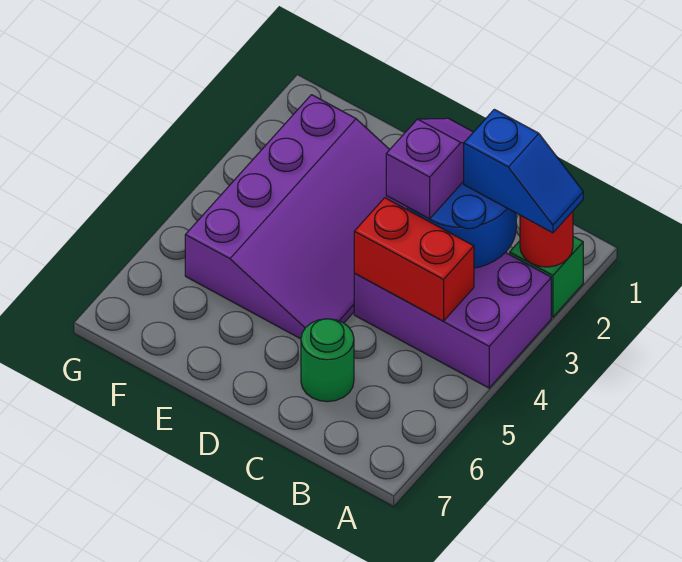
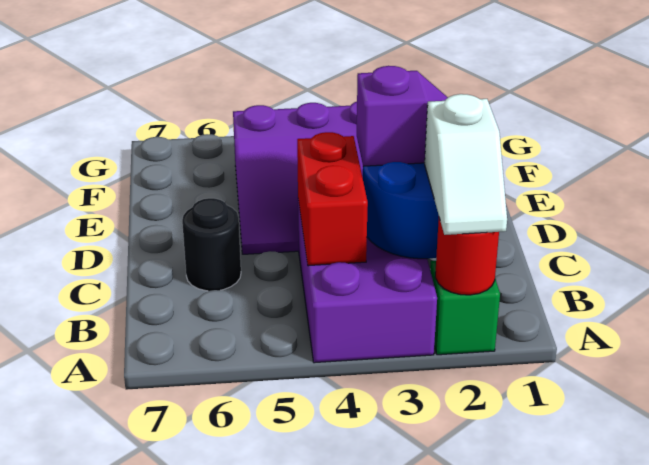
blue 1x2 slope [464,109,583,233] -> white 1x2 slope [425,94,507,235]
green 1x1 round brick [301,319,354,402] -> black 1x1 round brick [182,198,241,291]

